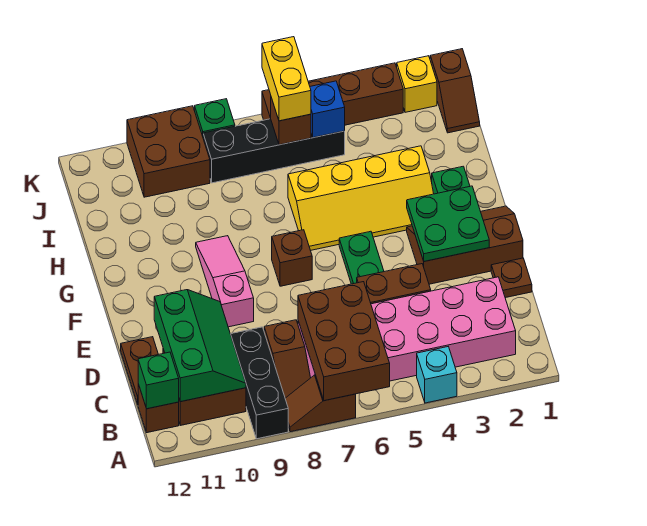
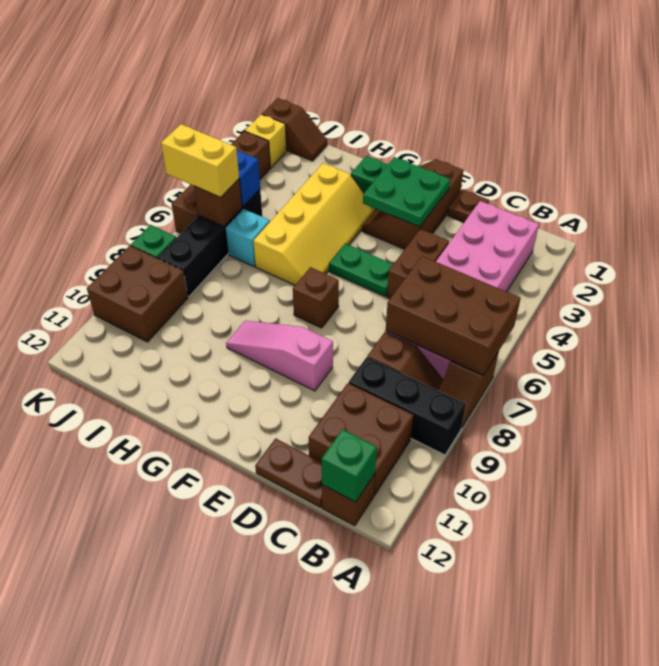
cyan 1x1 brick [417,347,457,403] -> cyan 1x1 brick moved to [226,209,270,267]
green 2x3 slope [154,290,246,402] -> none

